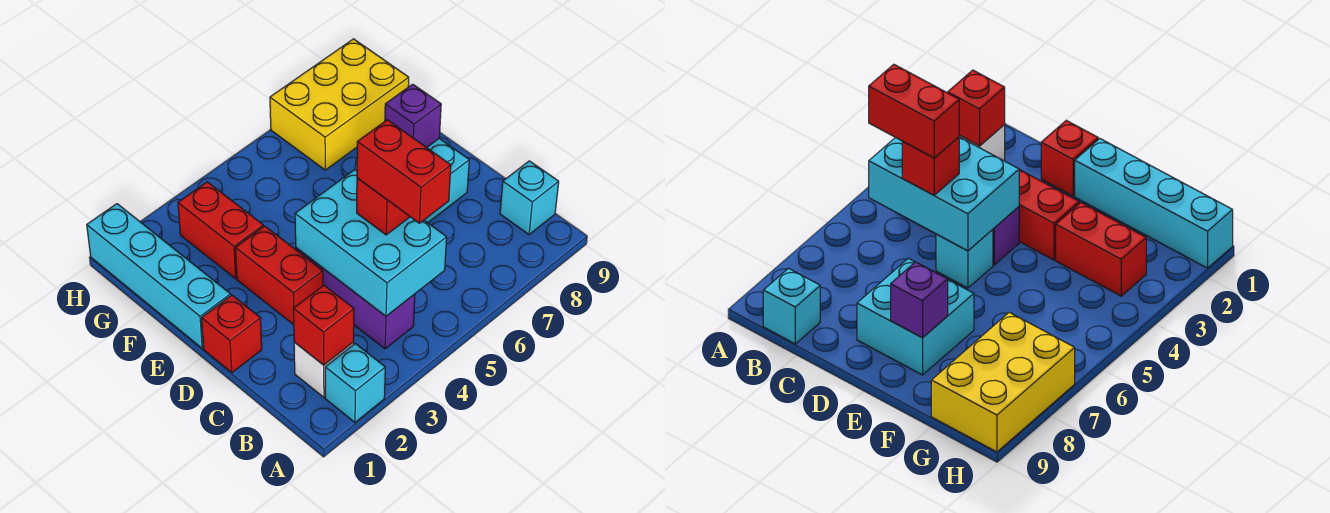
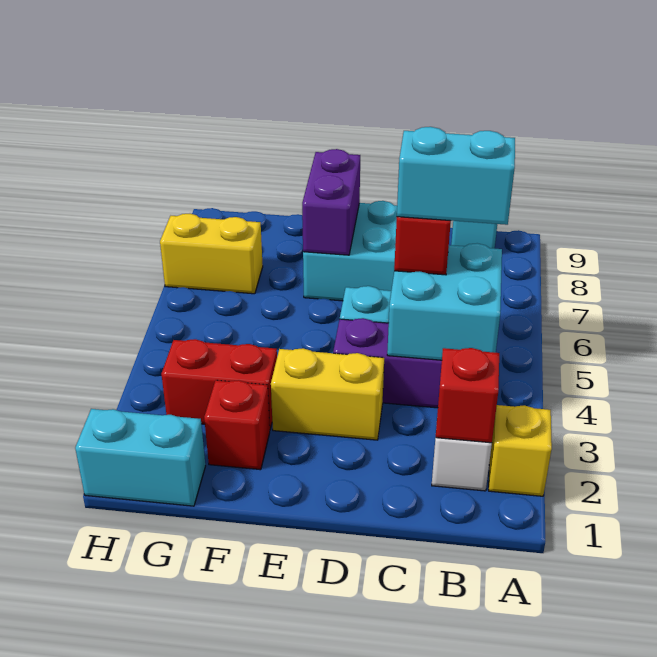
cyan 1x1 brick [325,344,385,422] -> yellow 1x1 brick [489,405,552,496]
cyan 2x3 brick [295,170,447,316] -> cyan 2x2 brick [387,243,502,360]
red 1x2 brick [357,120,451,223] -> cyan 1x2 brick [397,127,515,225]
red 1x1 brick [202,295,262,373] -> red 1x1 brick moved to [204,380,270,470]
red 1x2 brick [235,226,323,325] -> yellow 1x2 brick [271,348,384,440]
cyan 1x4 brick [87,204,231,348] -> cyan 1x2 brick [75,409,205,506]
purple 1x1 brick [385,84,441,147] -> purple 1x2 brick [302,149,360,255]
yellow 2x3 brick [270,39,409,170] -> yellow 1x2 brick [160,214,263,294]

